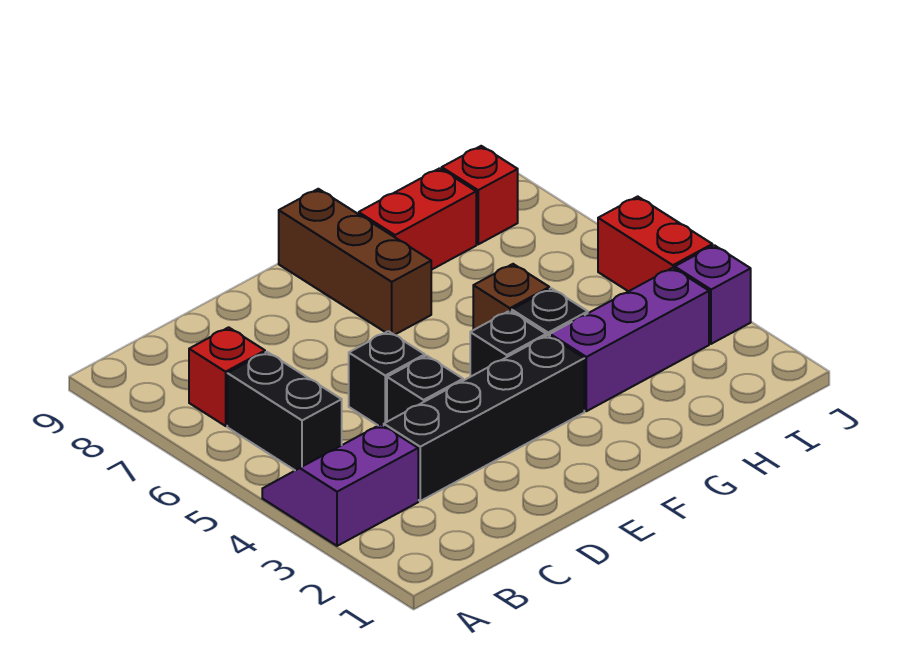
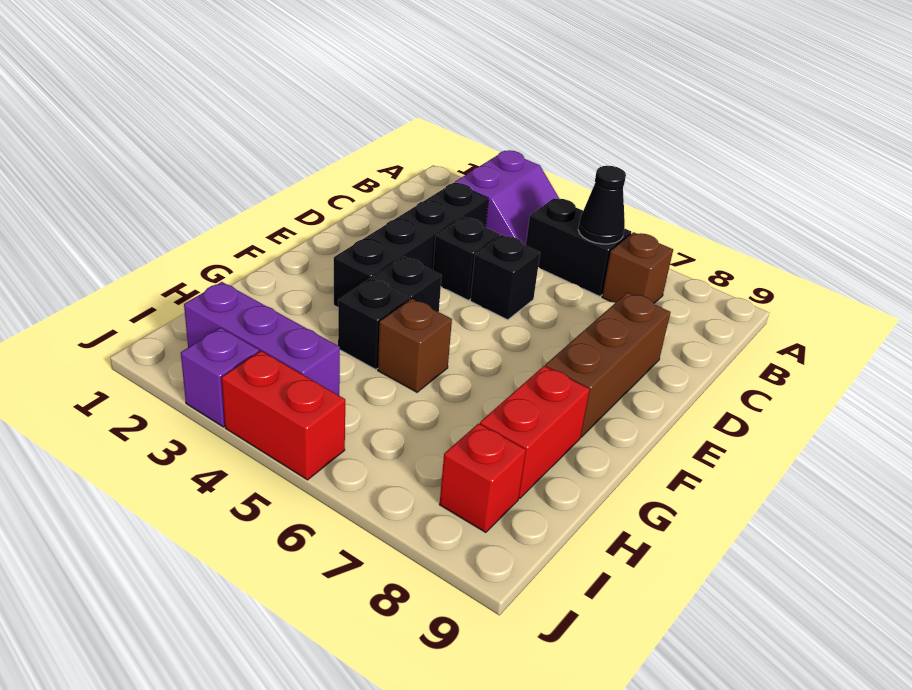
none -> black 1x1 cone [578,166,626,244]
red 1x1 brick [189,327,265,426] -> brown 1x1 brick [602,232,673,303]
brown 1x3 brick [279,189,431,335] -> brown 1x3 brick turned to [545,292,671,437]
purple 1x3 brick [550,268,709,411] -> purple 1x3 brick turned to [184,282,340,395]

